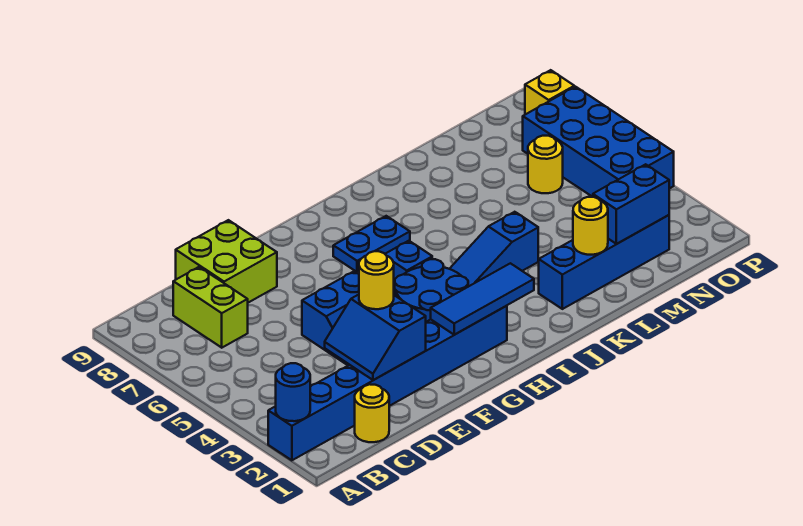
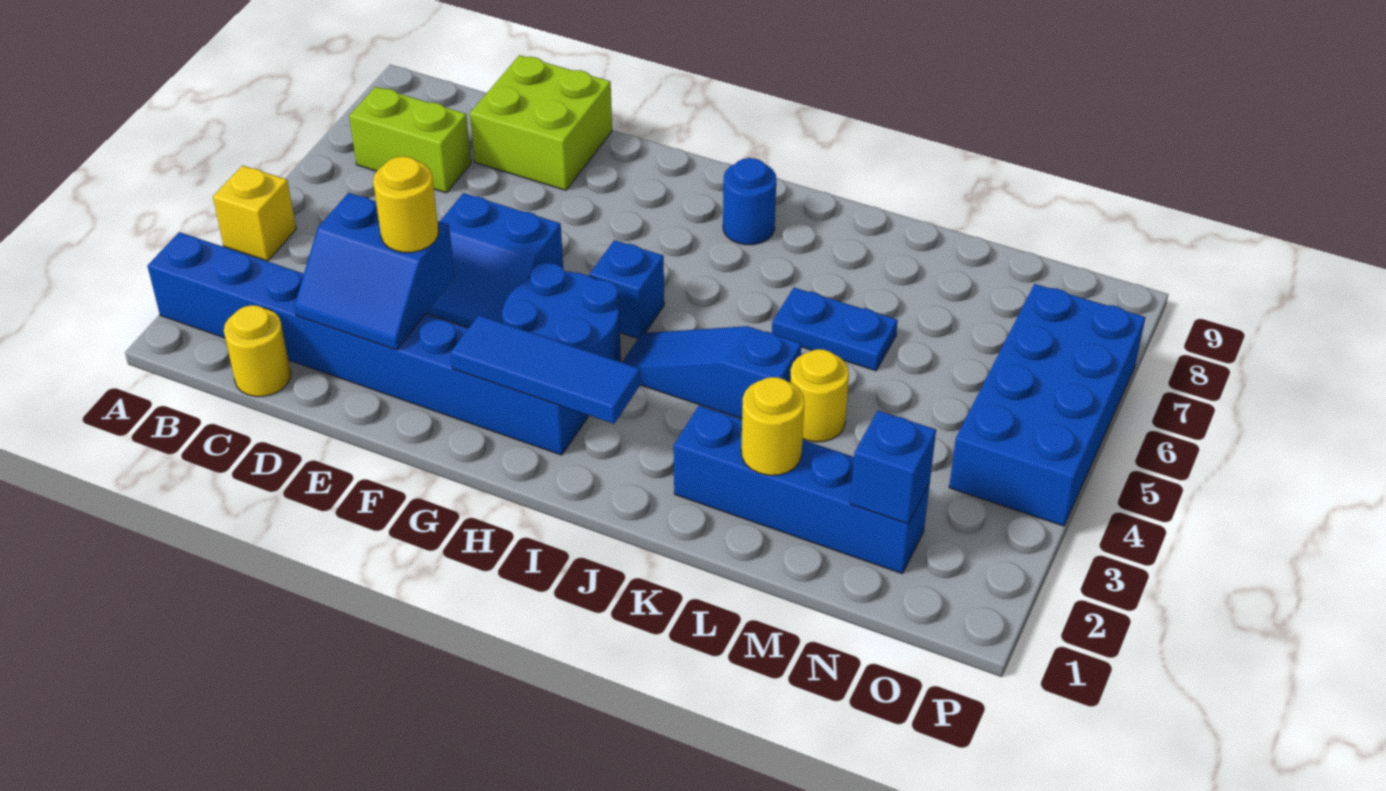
blue 1x1 round brick [276,363,310,421] -> blue 1x1 round brick moved to [723,158,776,245]
lime 1x2 brick [173,267,248,348] -> lime 1x2 brick turned to [349,87,471,193]
blue 2x2 slope [325,295,426,380] -> blue 2x2 slope turned to [294,193,455,350]
blue 1x2 plate [333,216,410,272] -> blue 1x2 plate moved to [772,288,898,371]
blue 1x2 brick [593,164,669,244] -> blue 1x1 brick [850,411,936,524]
yellow 1x1 round brick [528,136,563,193] -> yellow 1x1 round brick moved to [790,349,849,442]
yellow 1x1 brick [525,70,574,115] -> yellow 1x1 brick moved to [213,165,296,261]

